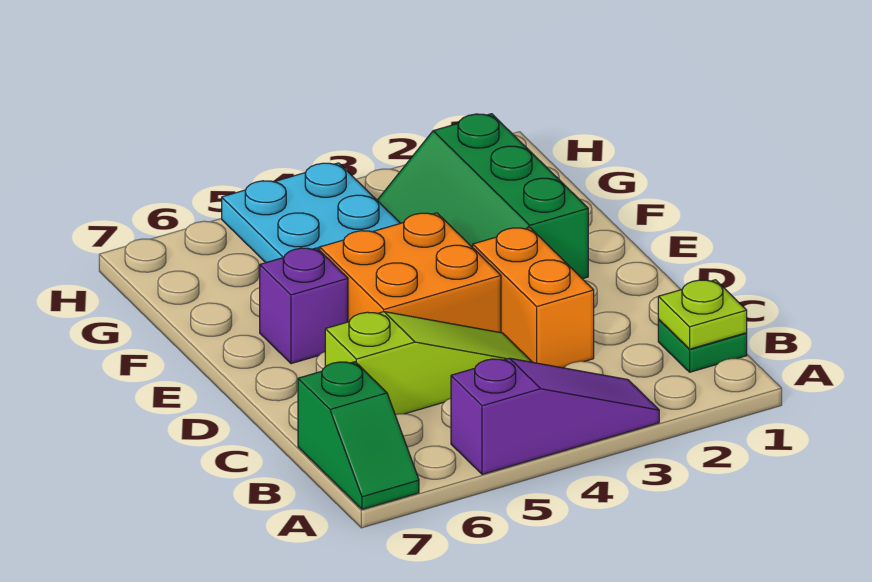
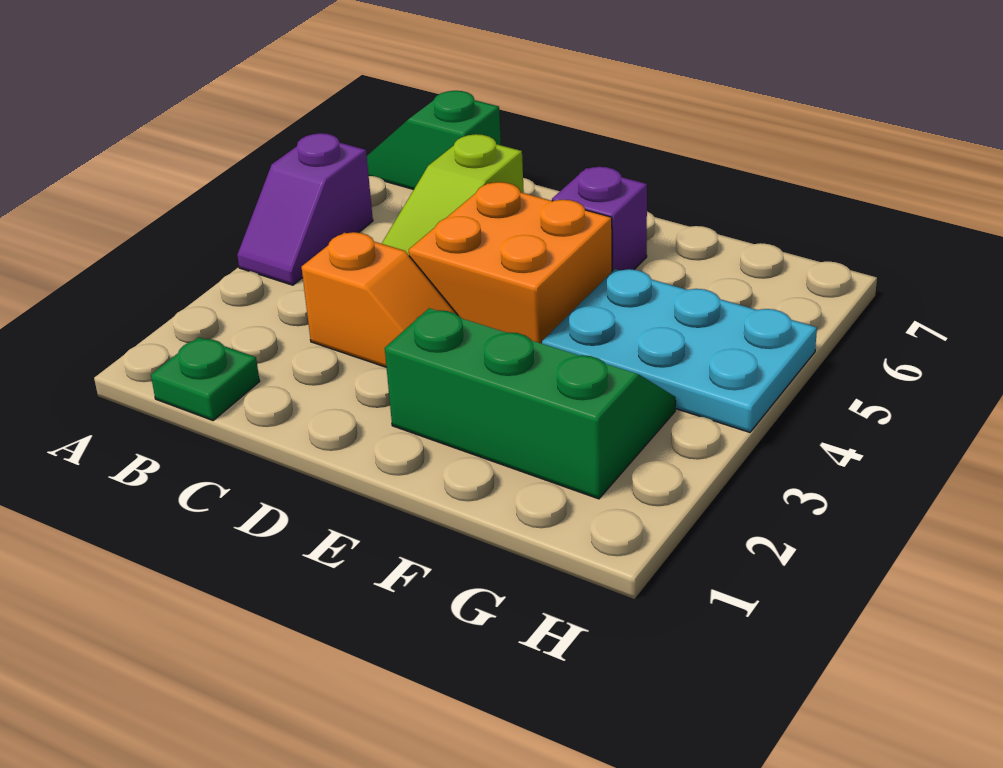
purple 1x3 slope [451,358,659,474] -> purple 1x2 slope [237,133,373,285]
lime 1x1 plate [658,280,747,349] -> none
orange 1x2 brick [473,227,594,368] -> orange 1x2 slope [302,232,457,367]

